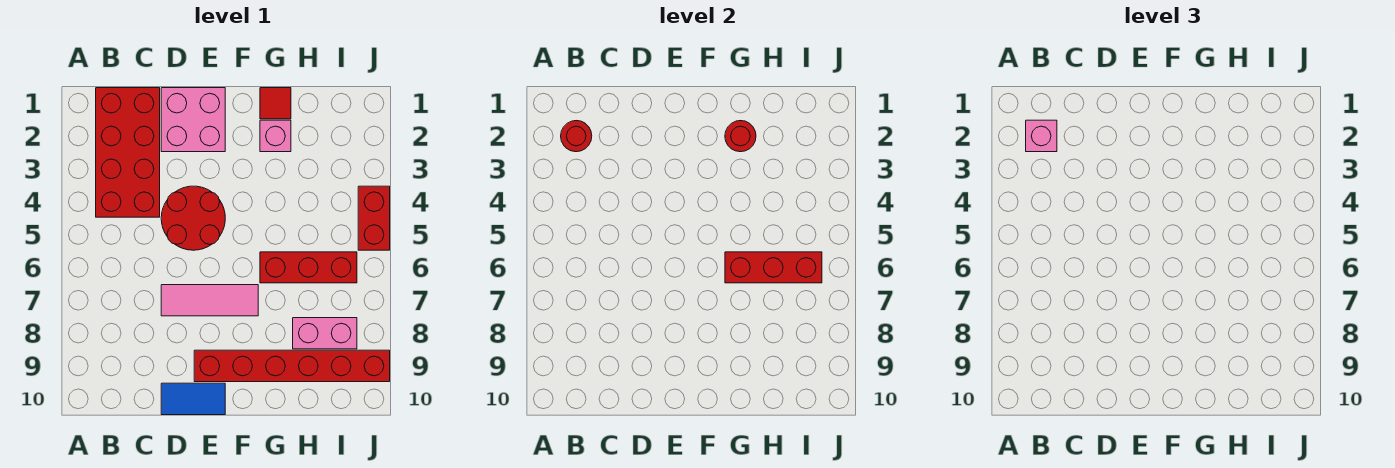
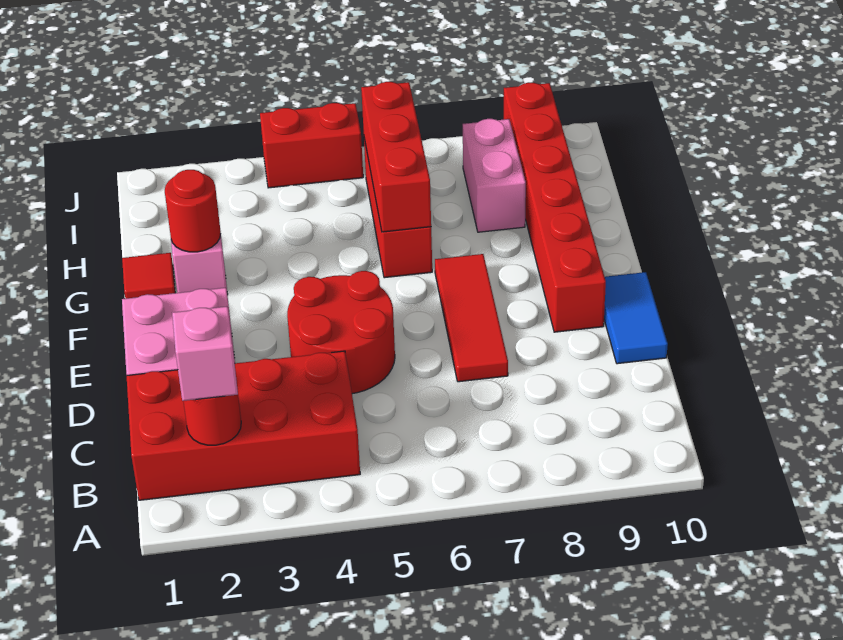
pink 1x3 tile [161,285,258,316] -> red 1x3 tile [435,254,508,382]

